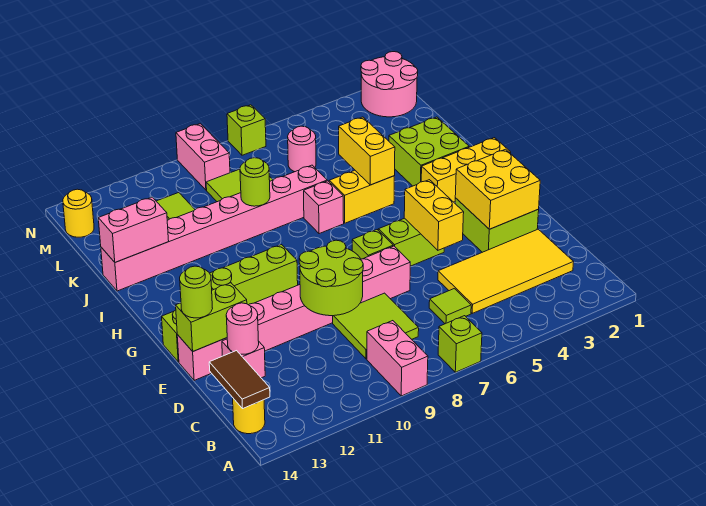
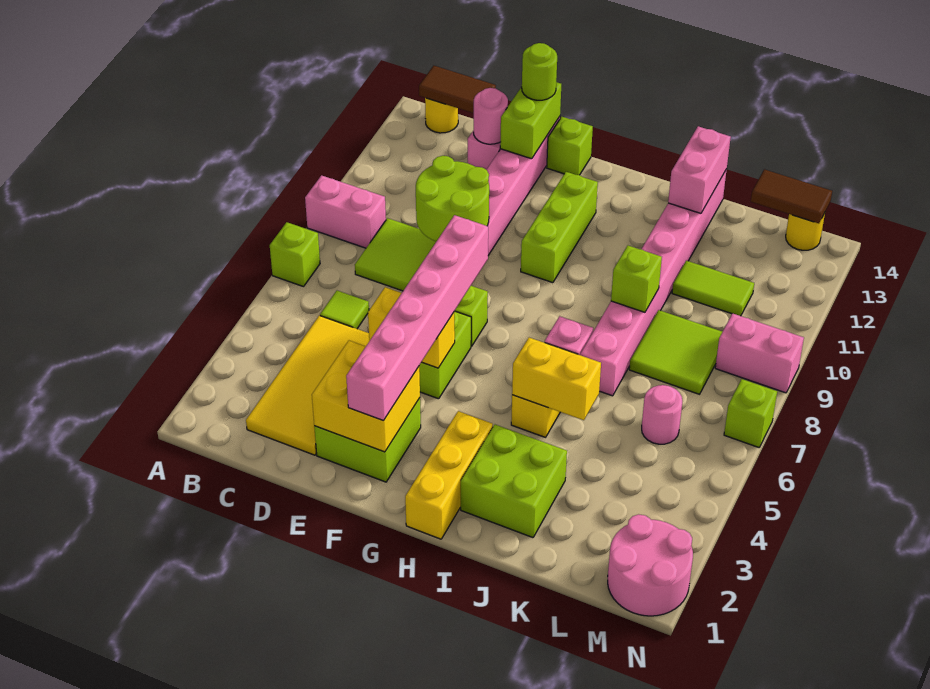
none -> pink 1x6 brick [346,215,488,421]
lime 1x1 round brick [240,158,270,206] -> lime 1x1 brick [611,246,662,312]
none -> brown 1x2 tile [751,169,832,223]

